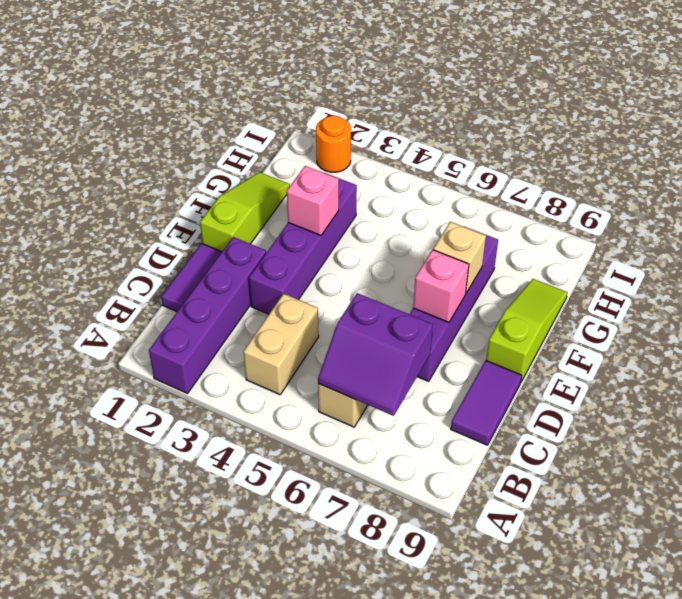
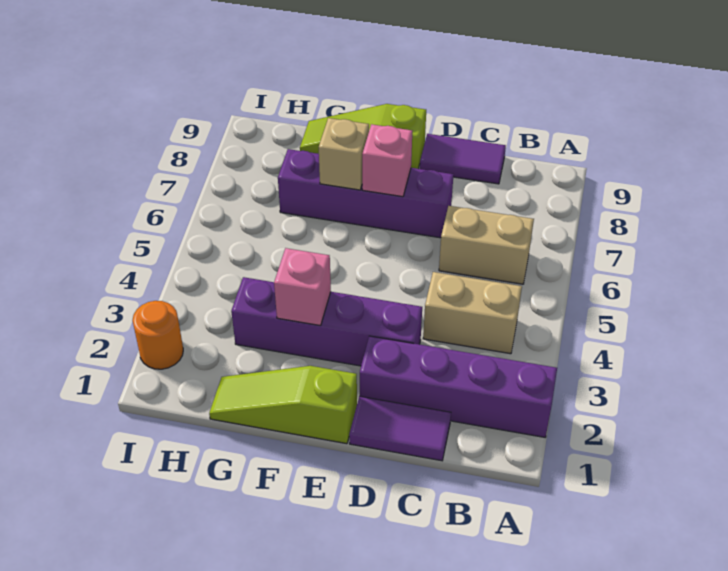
purple 2x2 slope [318,293,433,416] -> none

